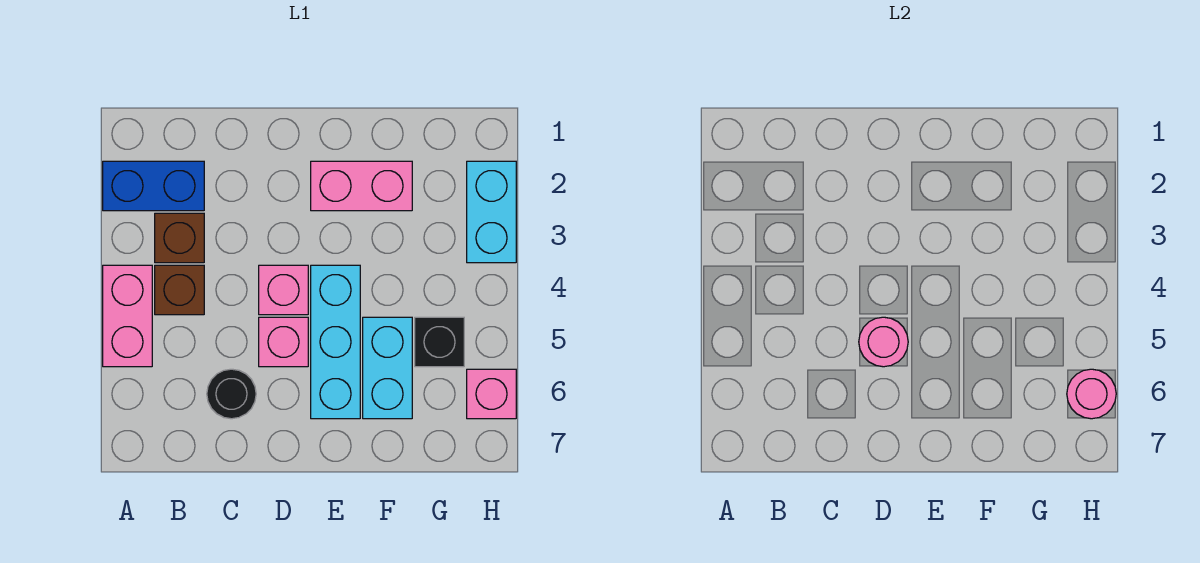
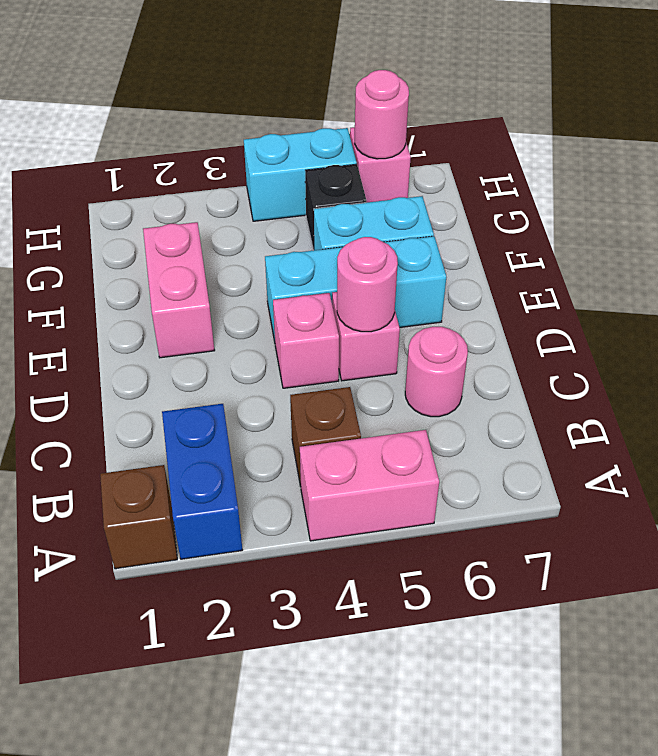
brown 1x1 brick [155,213,204,263] -> brown 1x1 brick moved to [100,465,177,569]
black 1x1 round brick [207,369,256,419] -> pink 1x1 round brick [405,327,468,417]
cyan 1x2 brick [467,161,516,263] -> cyan 1x2 brick moved to [244,128,357,221]

